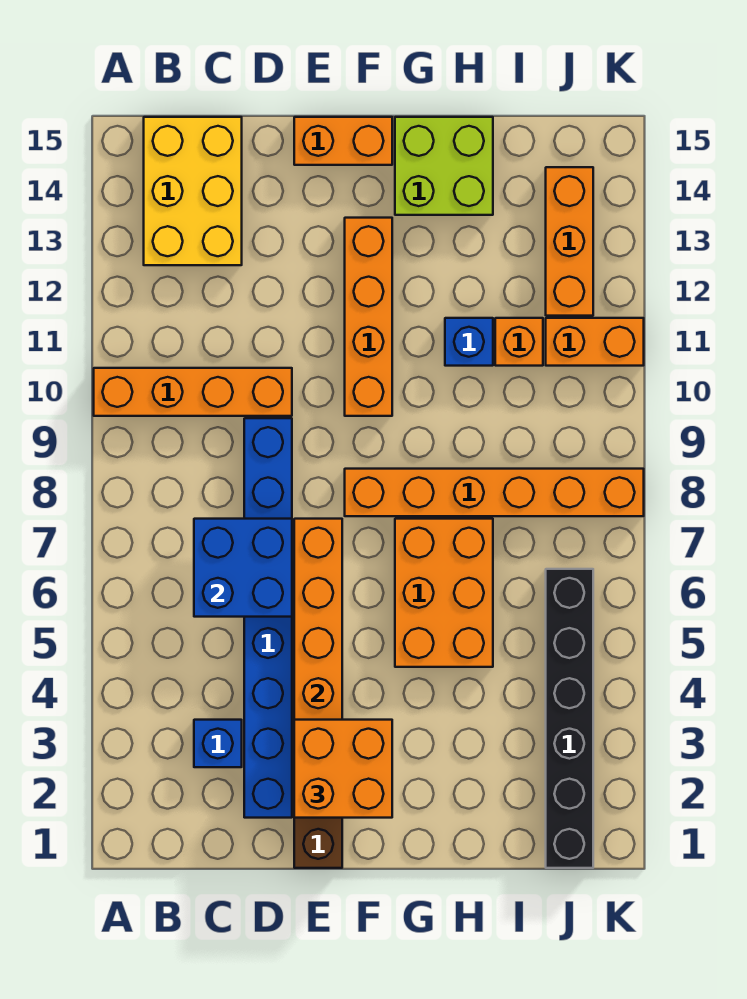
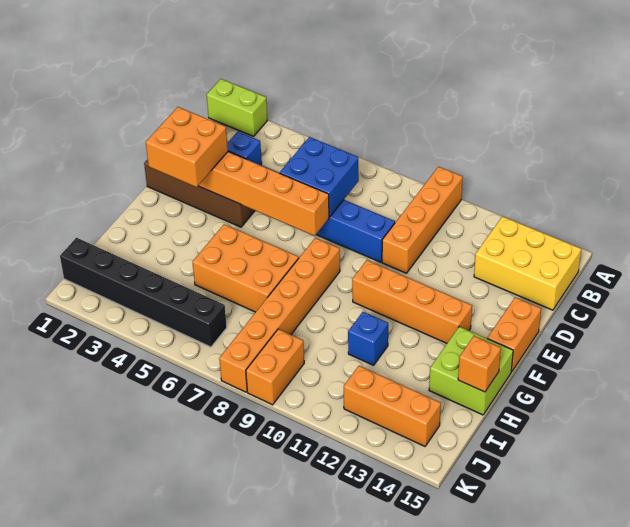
none -> lime 1x2 brick [207,79,267,136]
orange 1x1 brick [495,318,543,366] -> orange 1x1 brick moved to [458,336,501,392]
orange 1x2 brick [546,318,644,366] -> orange 1x2 brick moved to [246,329,304,405]

